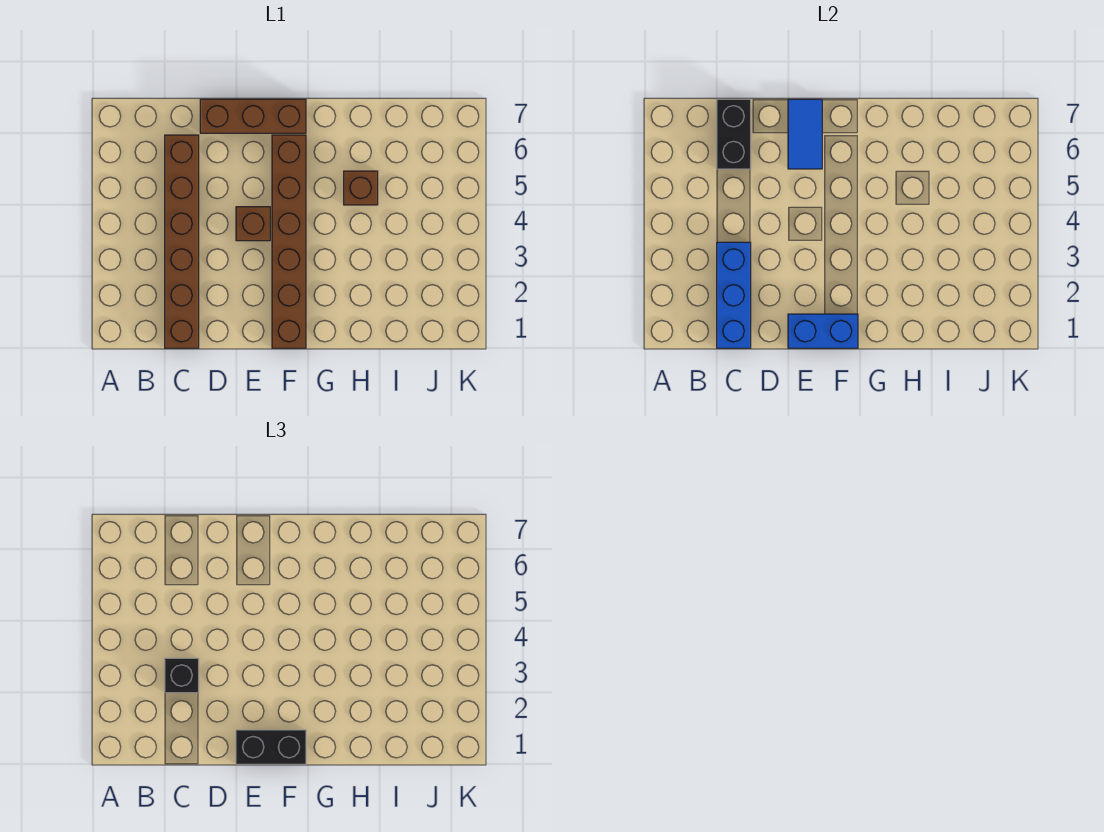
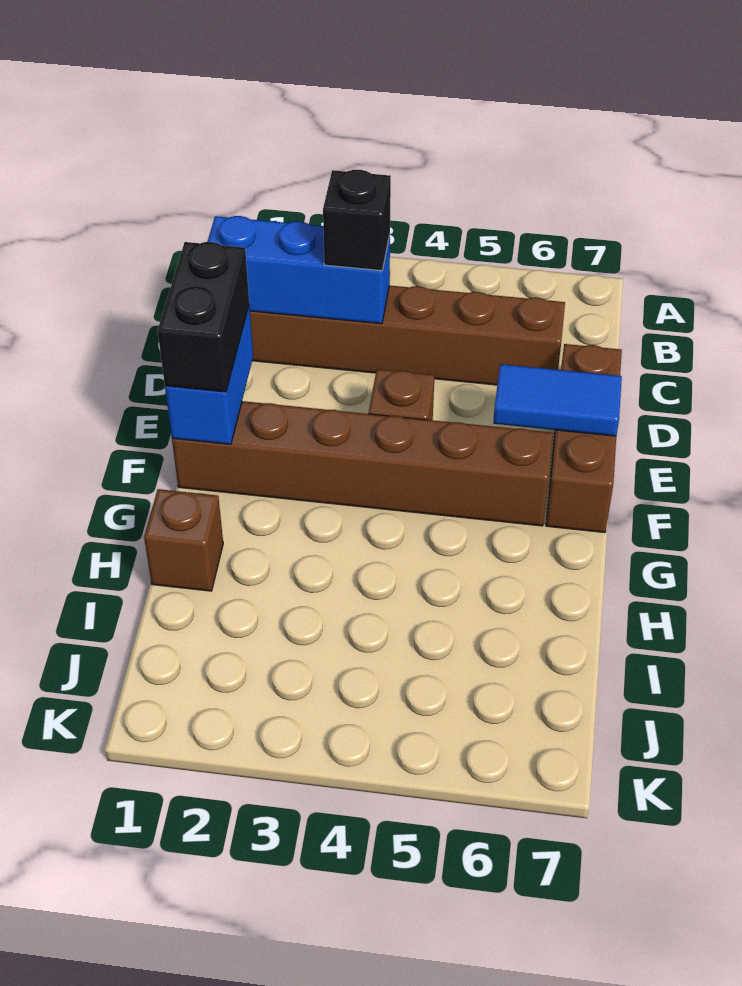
black 1x2 brick [717,99,751,169] -> none
brown 1x1 brick [344,171,378,205] -> brown 1x1 brick moved to [144,489,223,591]

